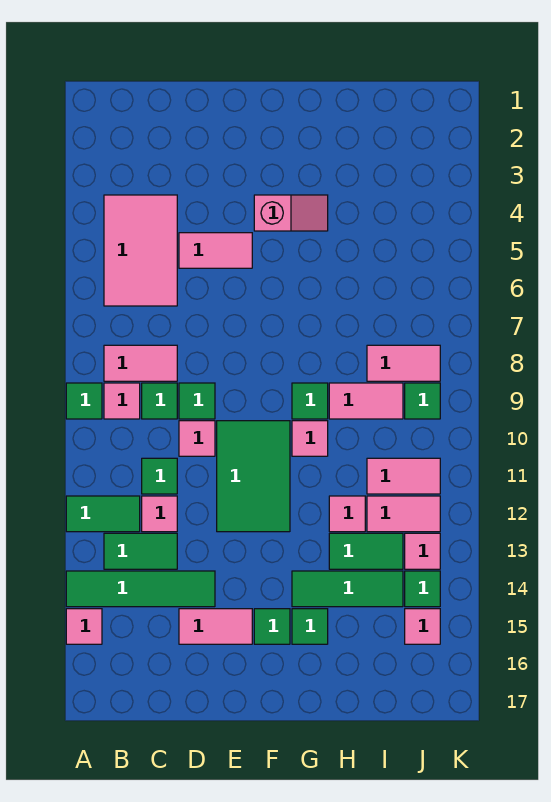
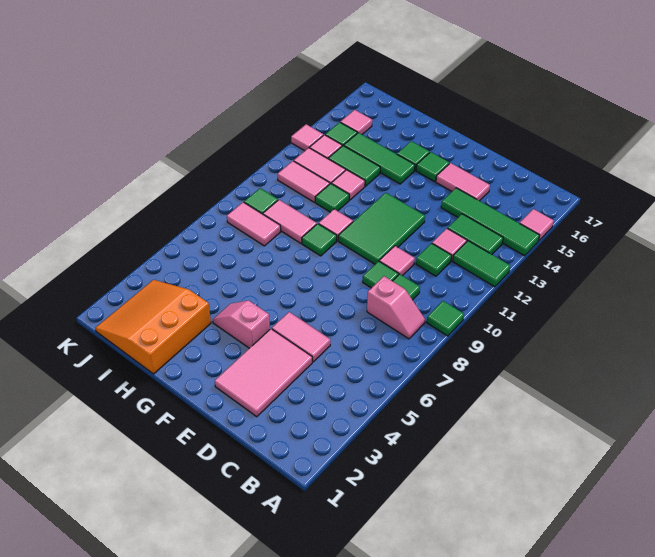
pink 2x3 tile [104,195,177,306] -> pink 2x3 tile moved to [215,329,312,417]
pink 1x2 tile [104,345,177,381] -> pink 1x2 slope [367,276,425,339]
pink 1x1 tile [104,383,140,419] -> pink 1x1 tile moved to [291,124,324,151]
none -> orange 3x3 slope [95,280,211,374]
none -> green 1x1 tile [315,184,349,212]

